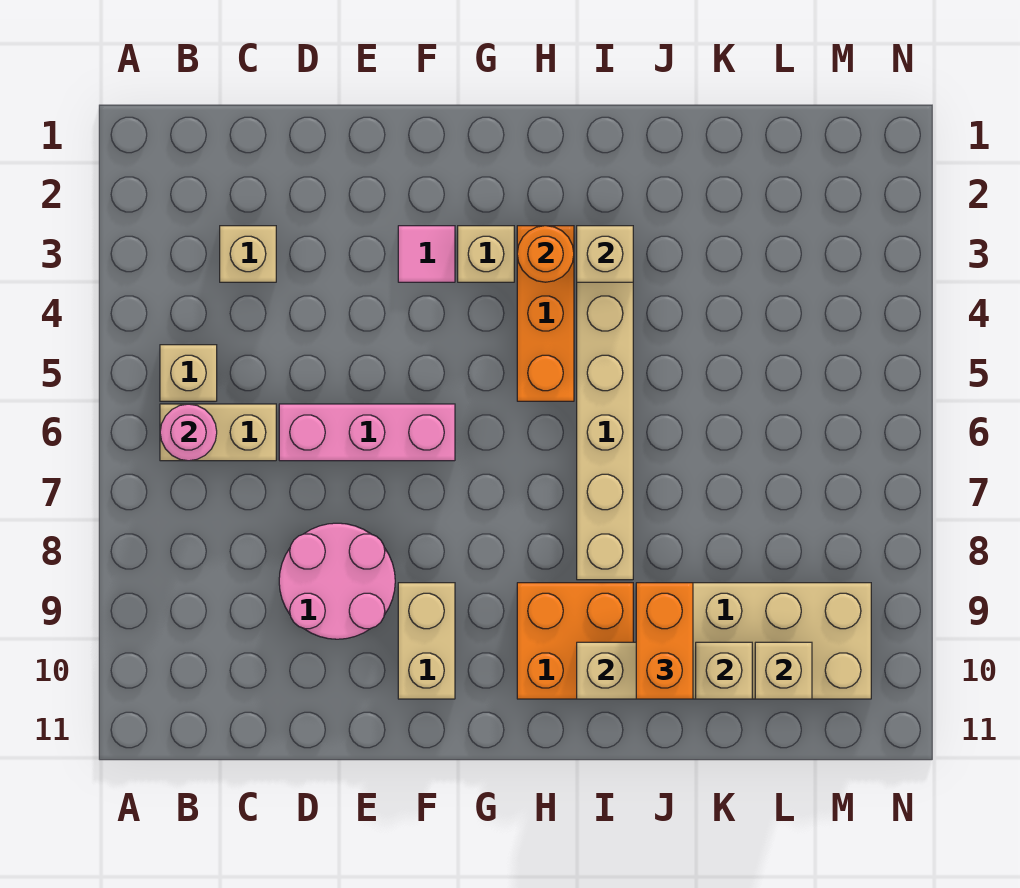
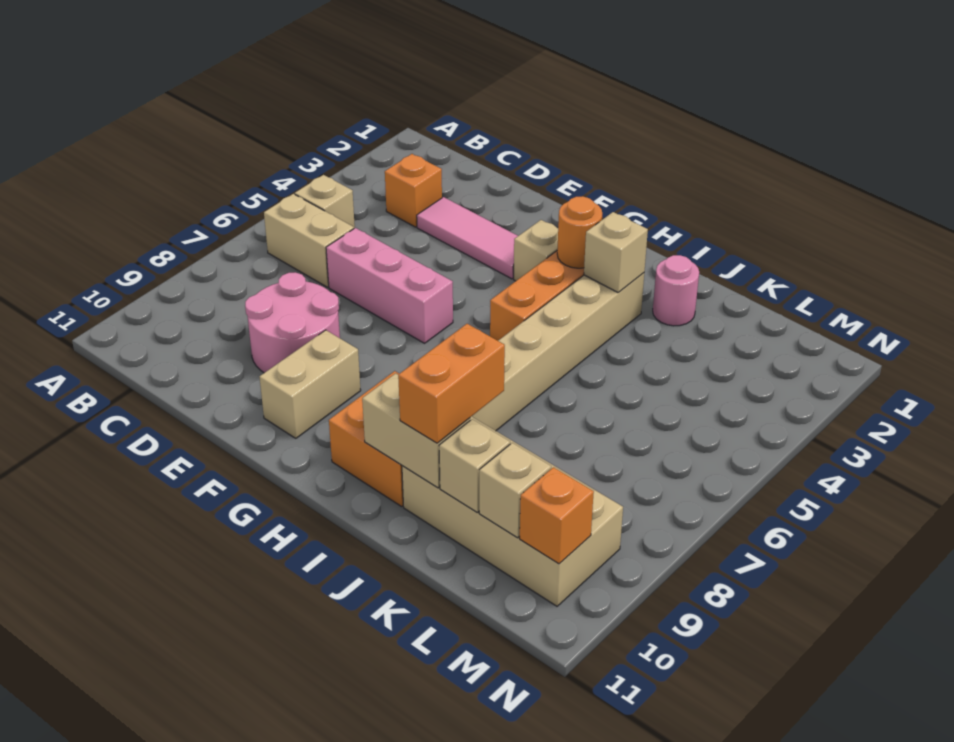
pink 1x1 round brick [160,404,217,461] -> pink 1x1 round brick moved to [653,255,699,326]
tan 1x1 brick [220,226,276,282] -> orange 1x1 brick [385,154,442,227]
pink 1x1 tile [398,226,455,282] -> pink 1x3 tile [417,197,518,279]
none -> orange 1x1 brick [520,467,594,564]

